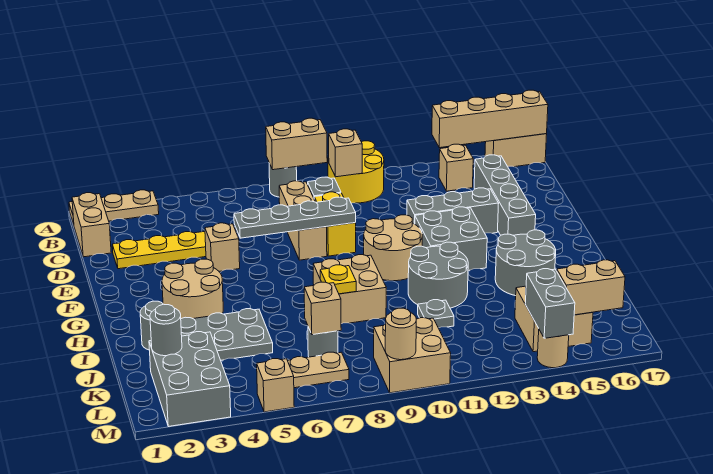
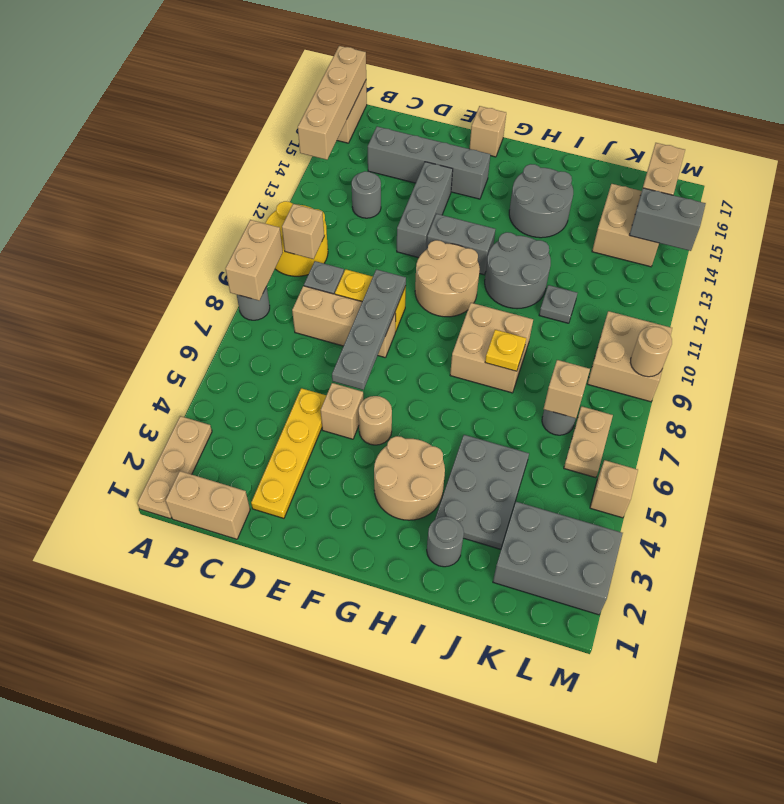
tan 1x1 brick [439,144,473,191] -> tan 1x1 brick moved to [469,106,506,157]
grey 2x2 brick [415,207,487,270] -> grey 1x2 brick [427,214,495,275]
grey 1x1 round brick [150,304,182,356] -> grey 1x1 round brick moved to [352,171,381,218]
tan 1x1 round brick [537,330,569,368] -> tan 1x1 round brick moved to [358,396,392,445]

